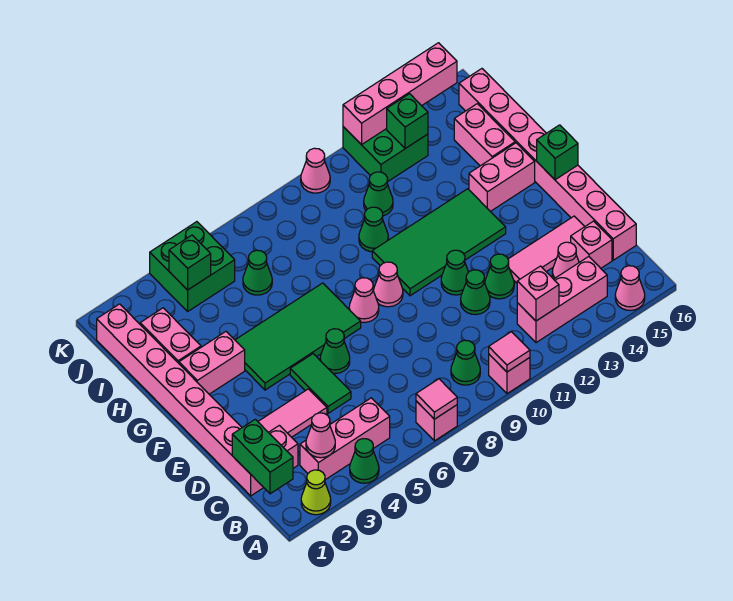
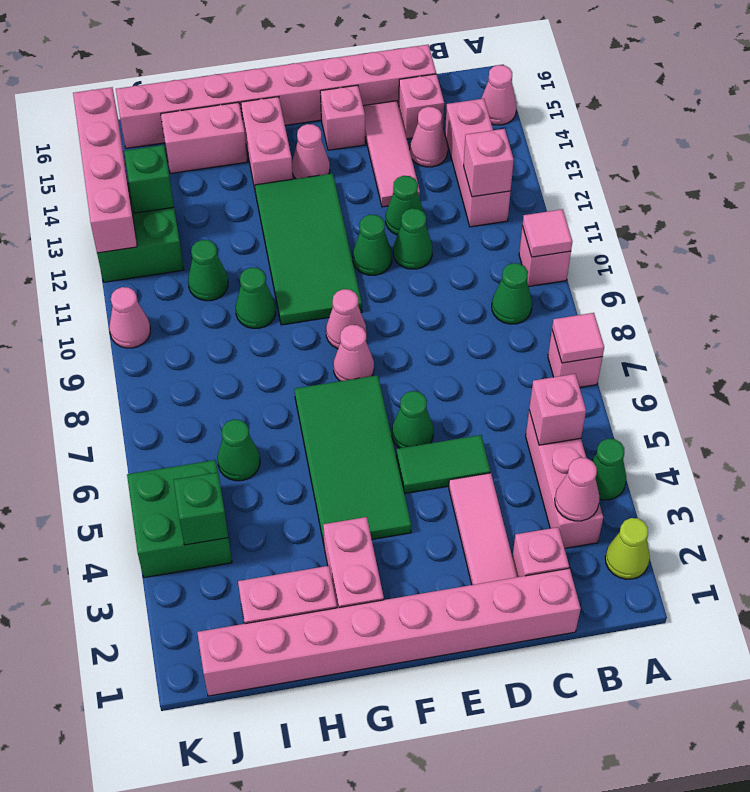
green 1x2 brick [232,419,293,494] -> none
none -> pink 1x1 brick [529,374,586,445]
none -> pink 1x1 brick [320,85,365,150]
none -> pink 1x1 cone [292,124,330,179]
green 1x1 brick [537,125,578,180] -> none

